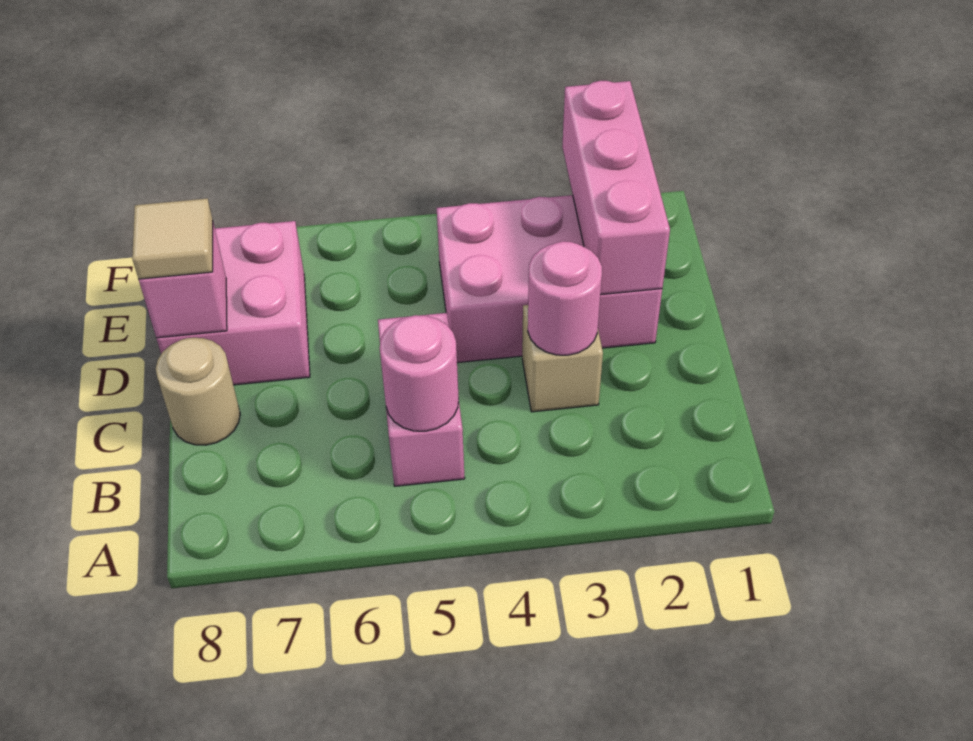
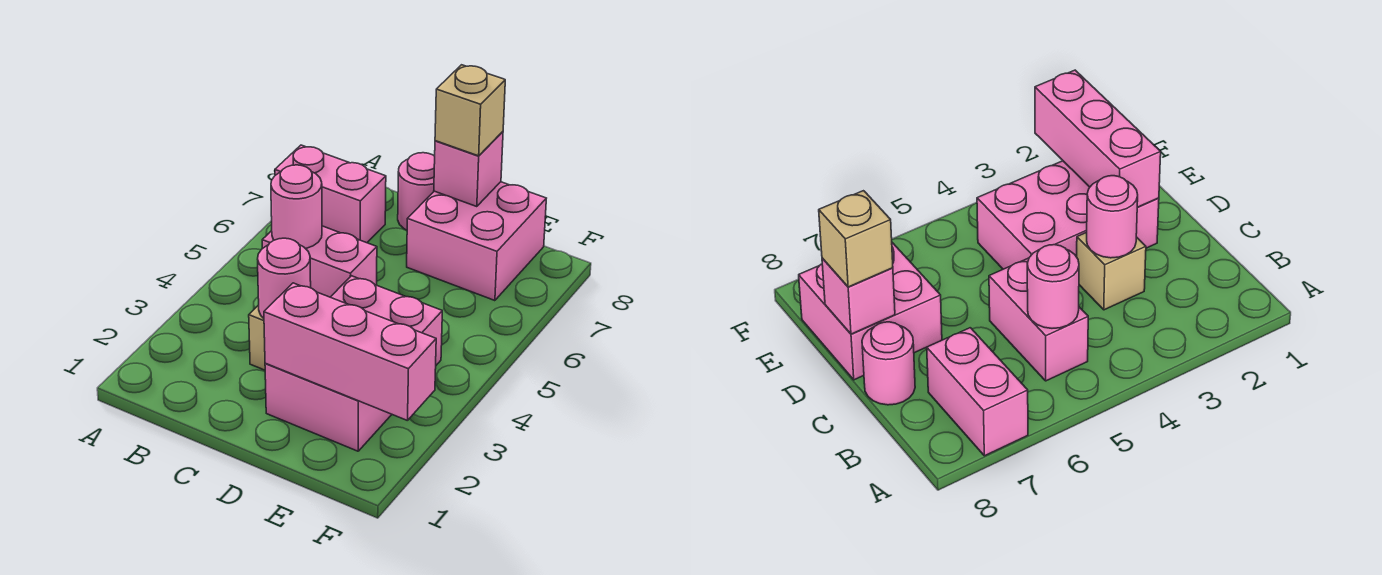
none -> pink 1x2 brick [275,145,386,243]
tan 1x1 round brick [156,338,240,445] -> pink 1x1 round brick [398,153,435,230]
tan 1x1 tile [132,198,213,279] -> tan 1x1 brick [435,65,505,156]

